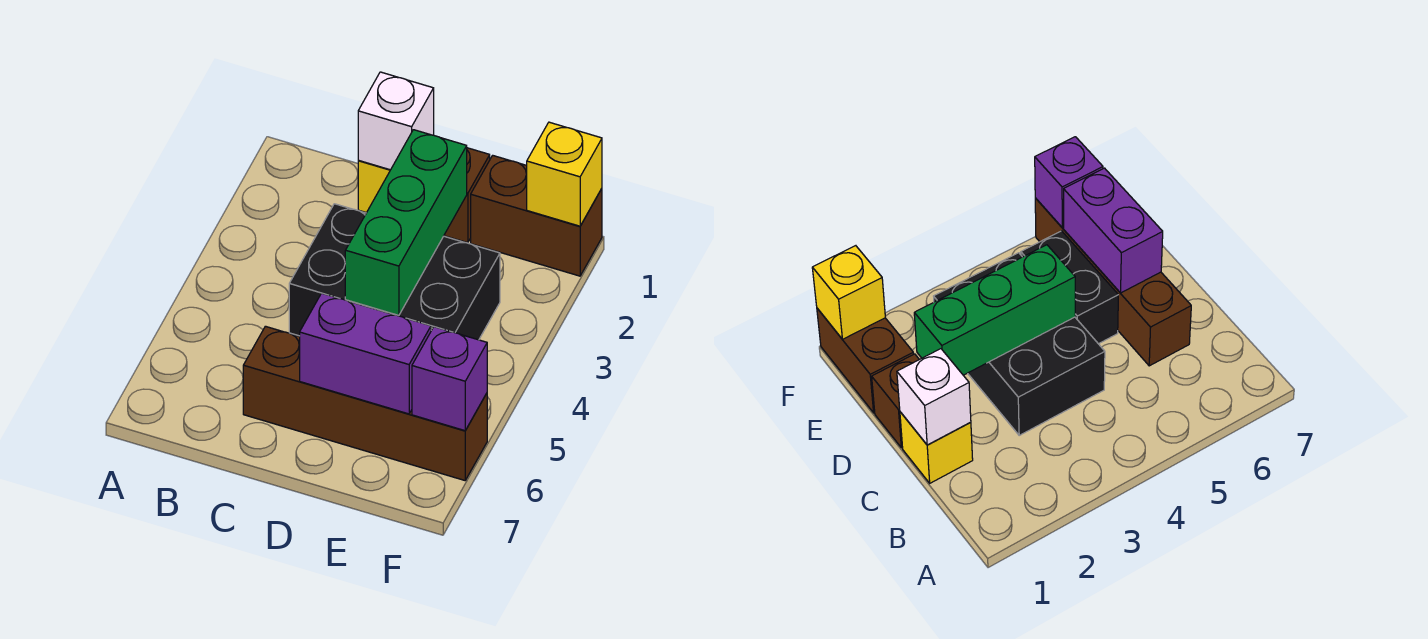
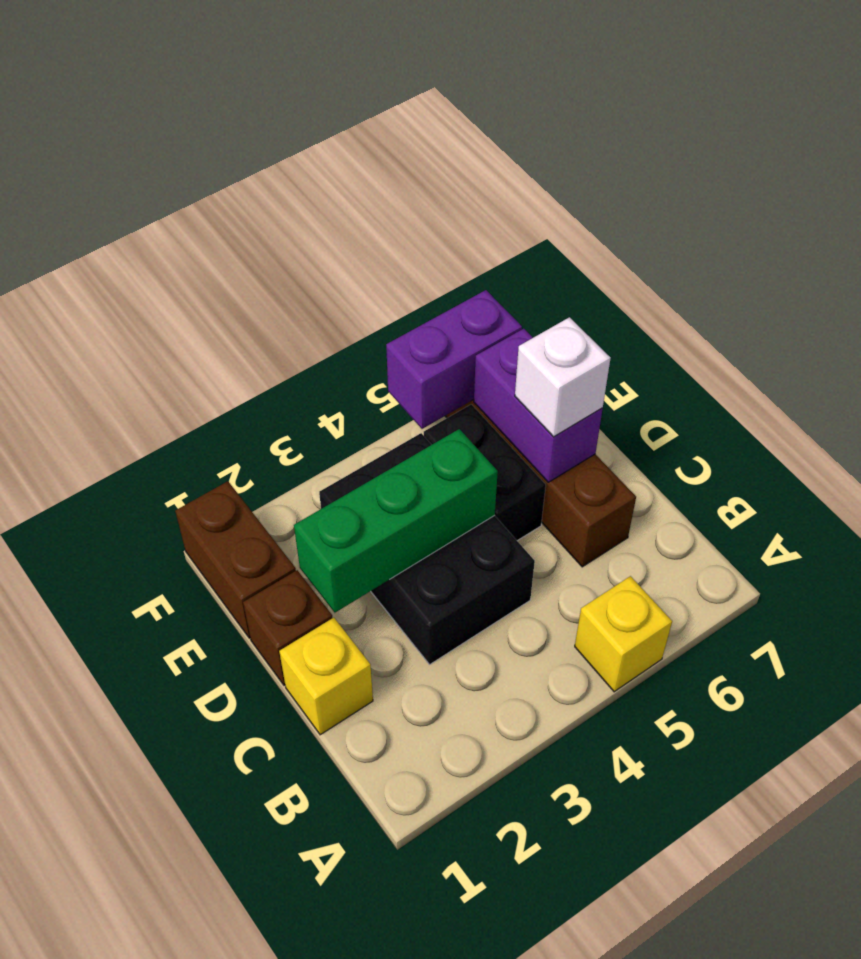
white 1x1 brick [358,72,434,170] -> white 1x1 brick moved to [515,317,611,437]
yellow 1x1 brick [527,122,602,226] -> yellow 1x1 brick moved to [575,576,672,692]
purple 1x1 brick [412,327,487,431] -> purple 1x2 brick [386,290,522,429]

